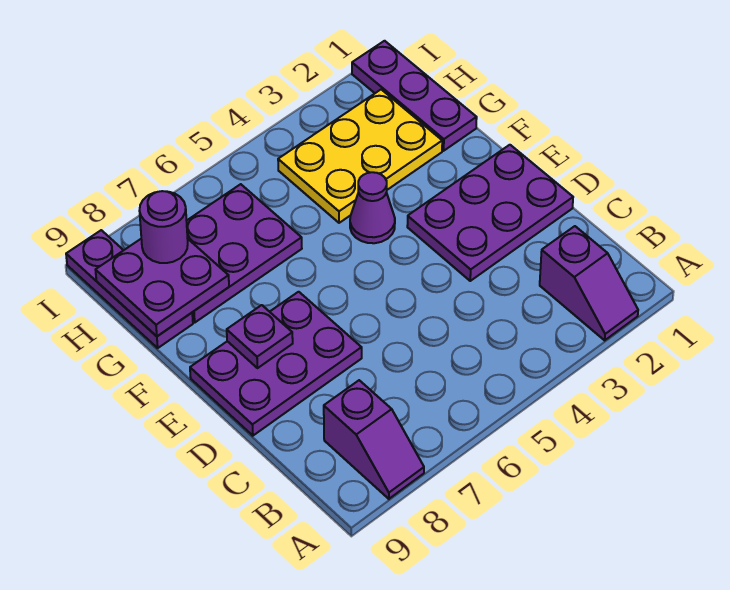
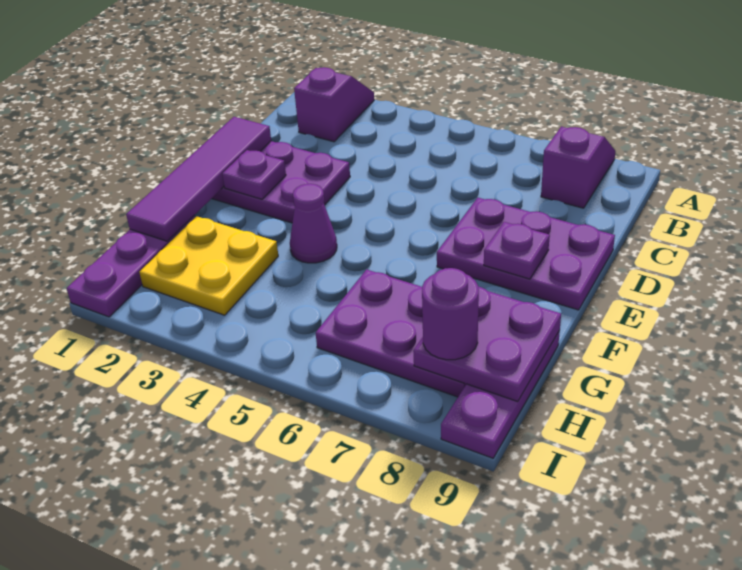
none -> purple 1x4 tile [126,117,271,241]
none -> purple 1x1 plate [222,150,286,199]
yellow 2x3 plate [278,90,442,223] -> yellow 2x2 plate [139,216,278,315]

